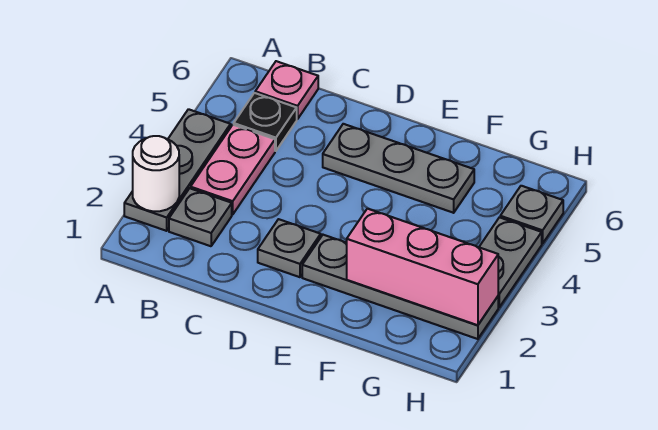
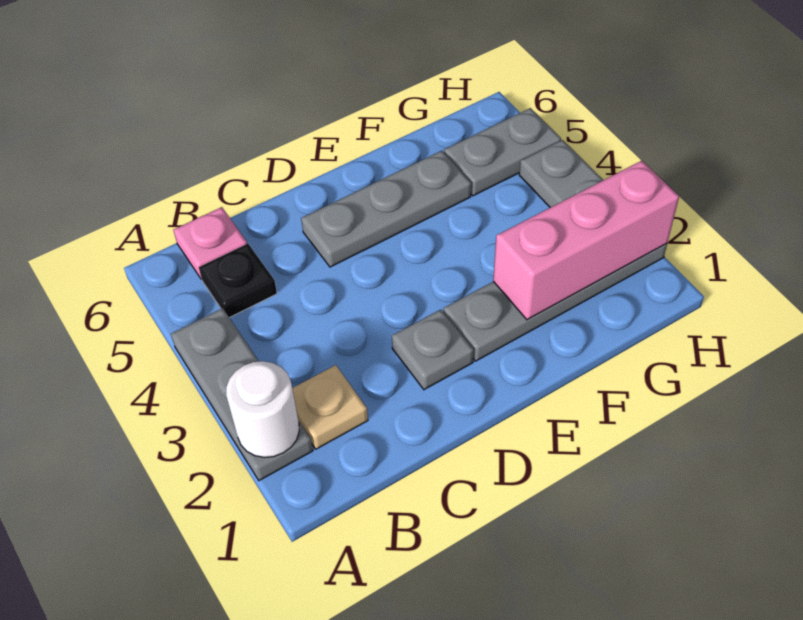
grey 1x1 plate [169,188,232,246] -> tan 1x1 plate [292,365,368,449]
pink 1x2 plate [191,125,275,214] -> none
grey 1x1 plate [500,186,563,244] -> grey 1x2 plate [444,108,561,196]

